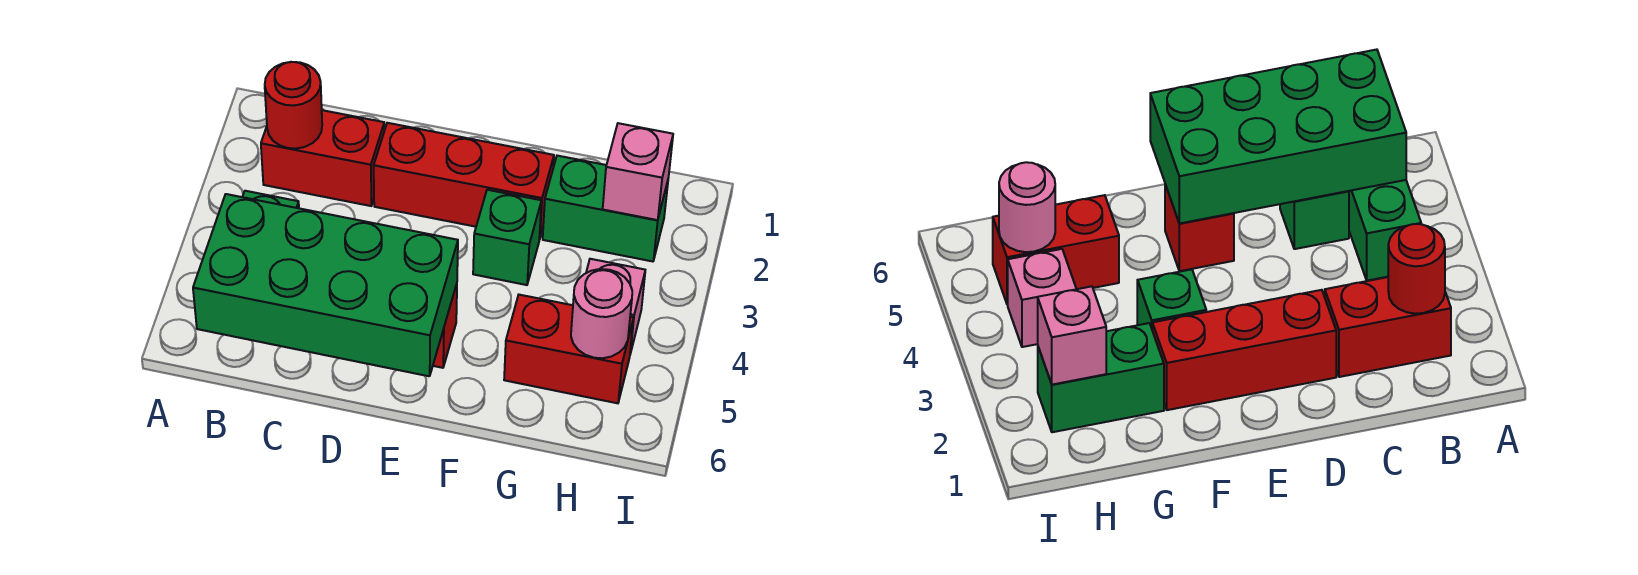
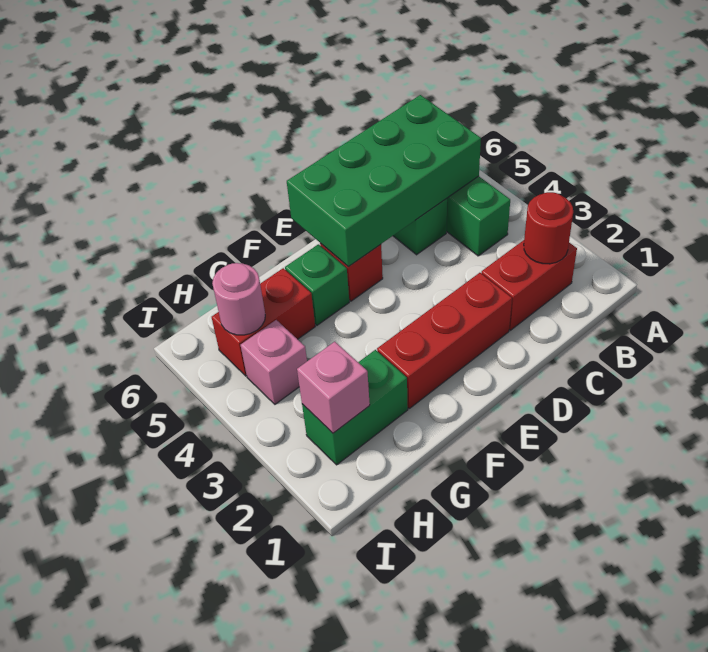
green 1x1 brick [473,190,541,285] -> green 1x1 brick moved to [285,244,349,325]

